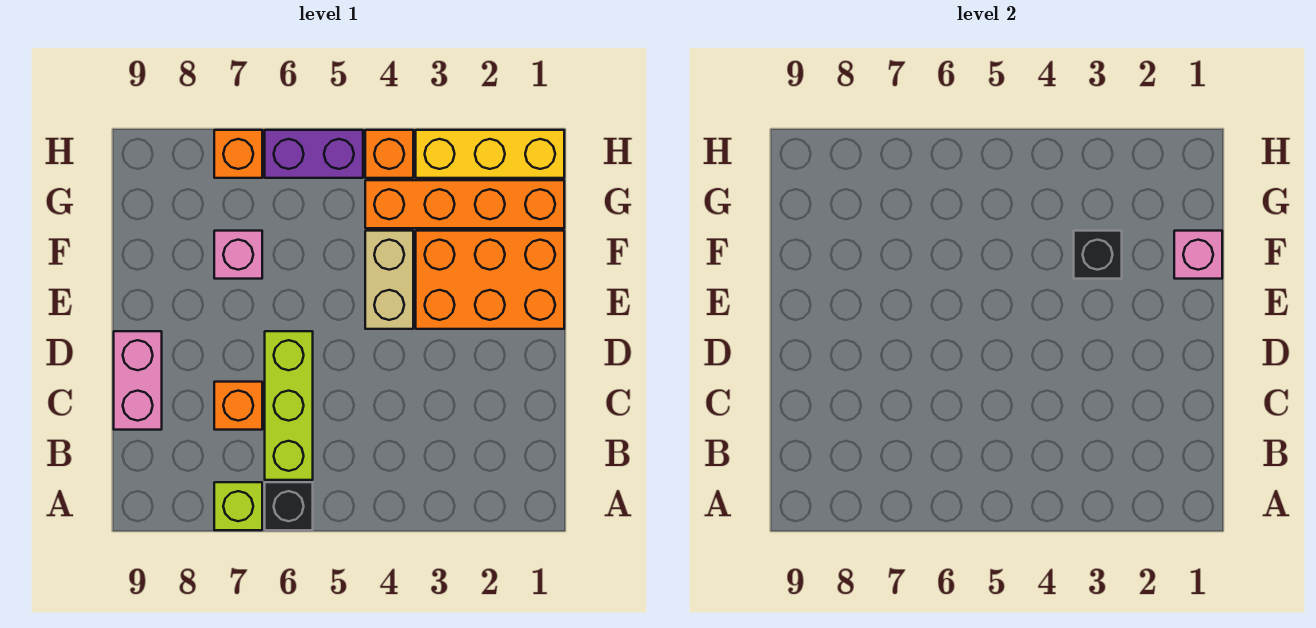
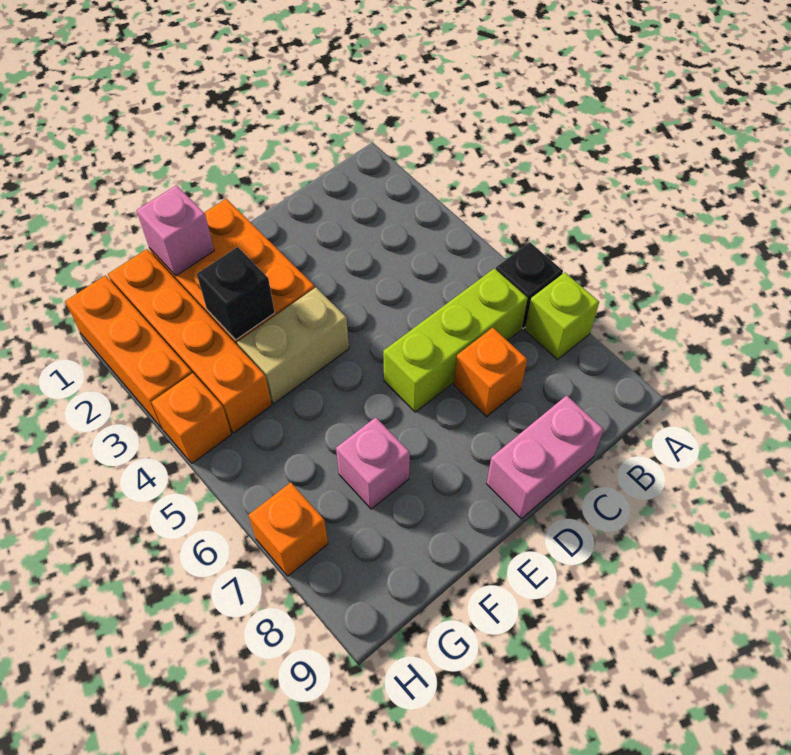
yellow 1x3 brick [416,130,564,178] -> orange 1x3 brick [65,275,192,429]
purple 1x2 brick [265,130,363,178] -> none

